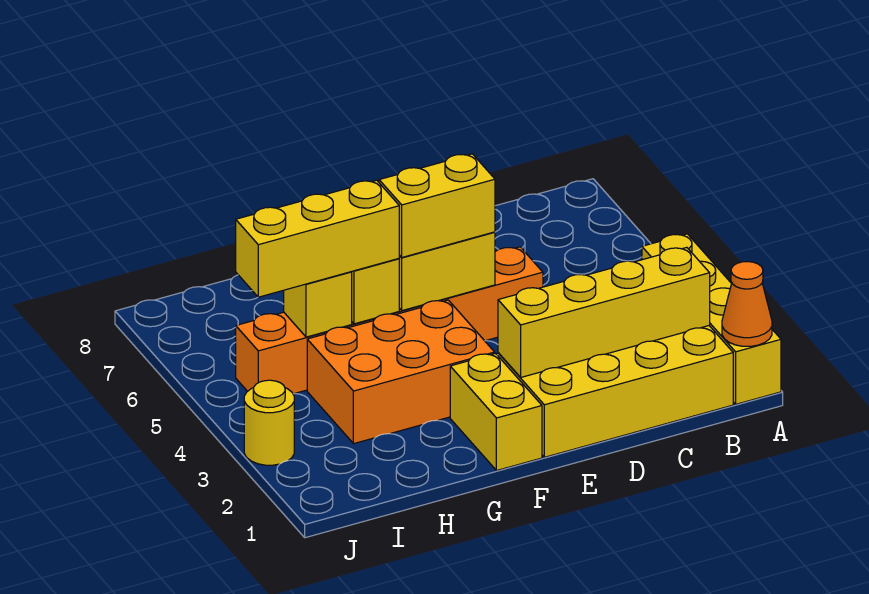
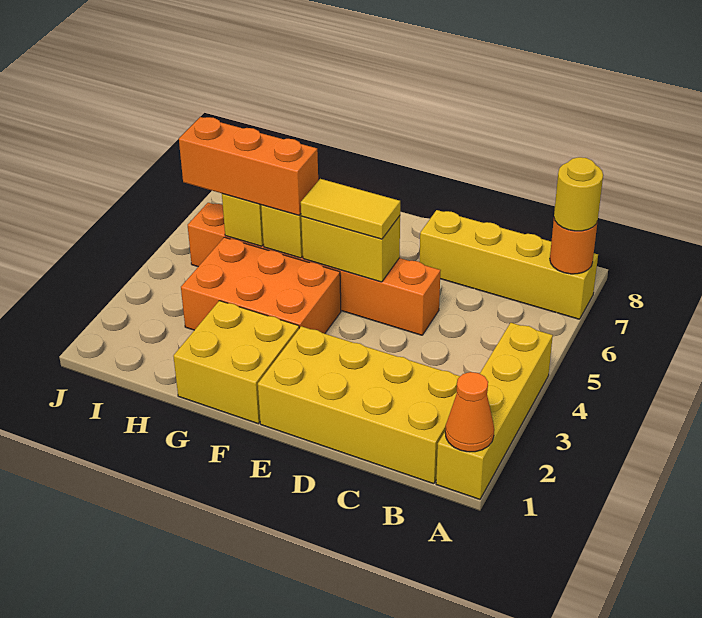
none -> orange 1x1 round brick [550,219,598,274]
yellow 1x4 brick [498,247,710,377] -> yellow 1x4 brick moved to [419,210,598,319]
yellow 1x2 brick [379,154,495,257] -> yellow 1x2 tile [301,179,400,239]
yellow 1x2 brick [450,353,542,471] -> yellow 2x2 brick [173,301,299,424]
yellow 1x3 brick [236,180,399,297] -> orange 1x3 brick [179,117,318,215]
yellow 1x1 round brick [244,380,294,465] -> yellow 1x1 round brick moved to [554,157,603,231]

